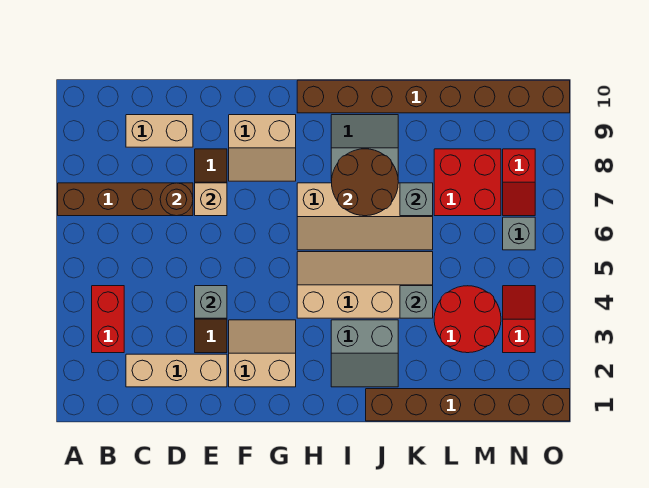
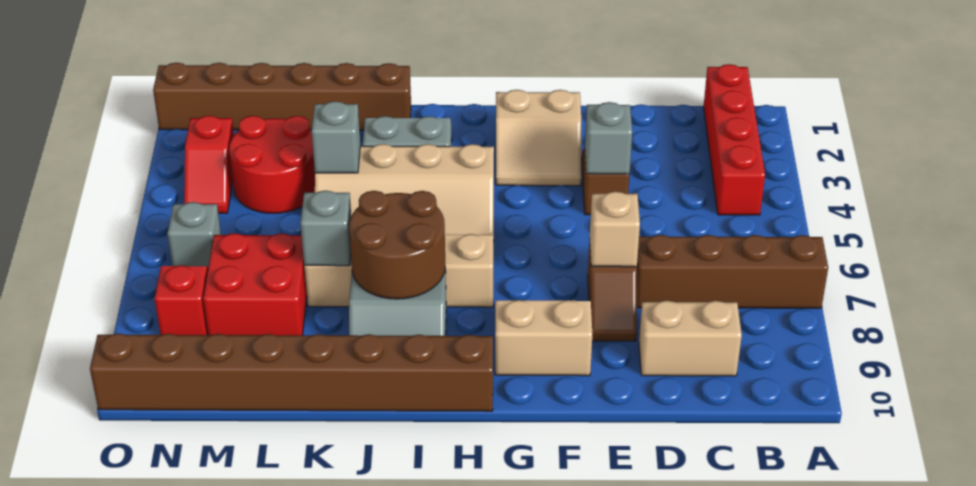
red 1x2 brick [92,286,124,353] -> red 1x4 brick [704,64,765,215]
tan 1x3 brick [126,354,227,387] -> none
brown 1x1 round brick [160,183,193,216] -> none

